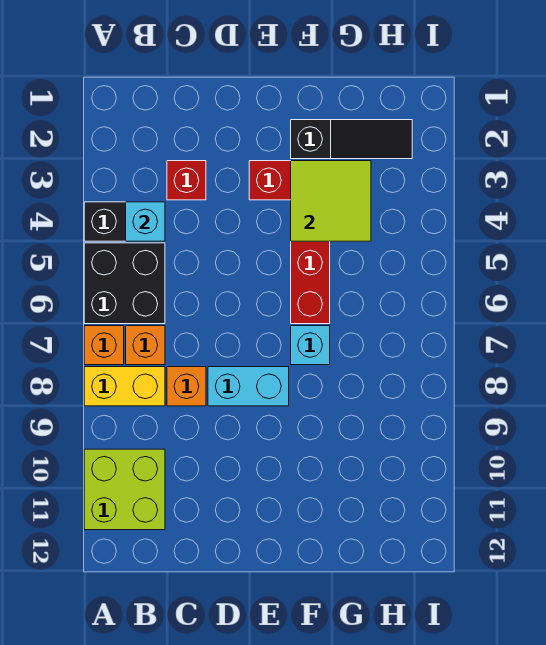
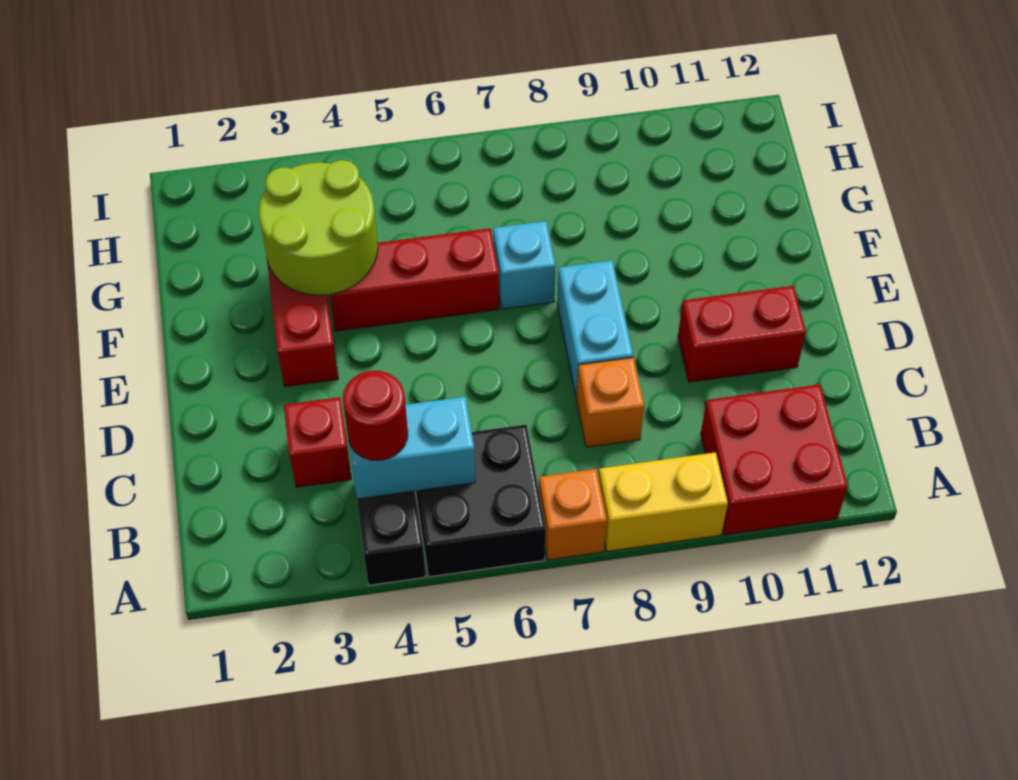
yellow 1x2 brick [84,367,165,406] -> yellow 1x2 brick turned to [598,452,728,551]
lime 2x2 brick [84,449,165,530] -> red 2x2 brick [701,384,848,535]
cyan 1x1 brick [126,202,165,241] -> cyan 1x2 brick [348,397,475,499]
none -> red 1x1 round brick [343,371,408,460]
orange 1x1 brick [126,326,165,365] -> none
none -> red 1x2 brick [678,286,806,382]
black 1x3 slope [291,120,412,159] -> none
lime 2x2 tile [291,161,371,241] -> lime 2x2 round brick [259,160,378,295]

